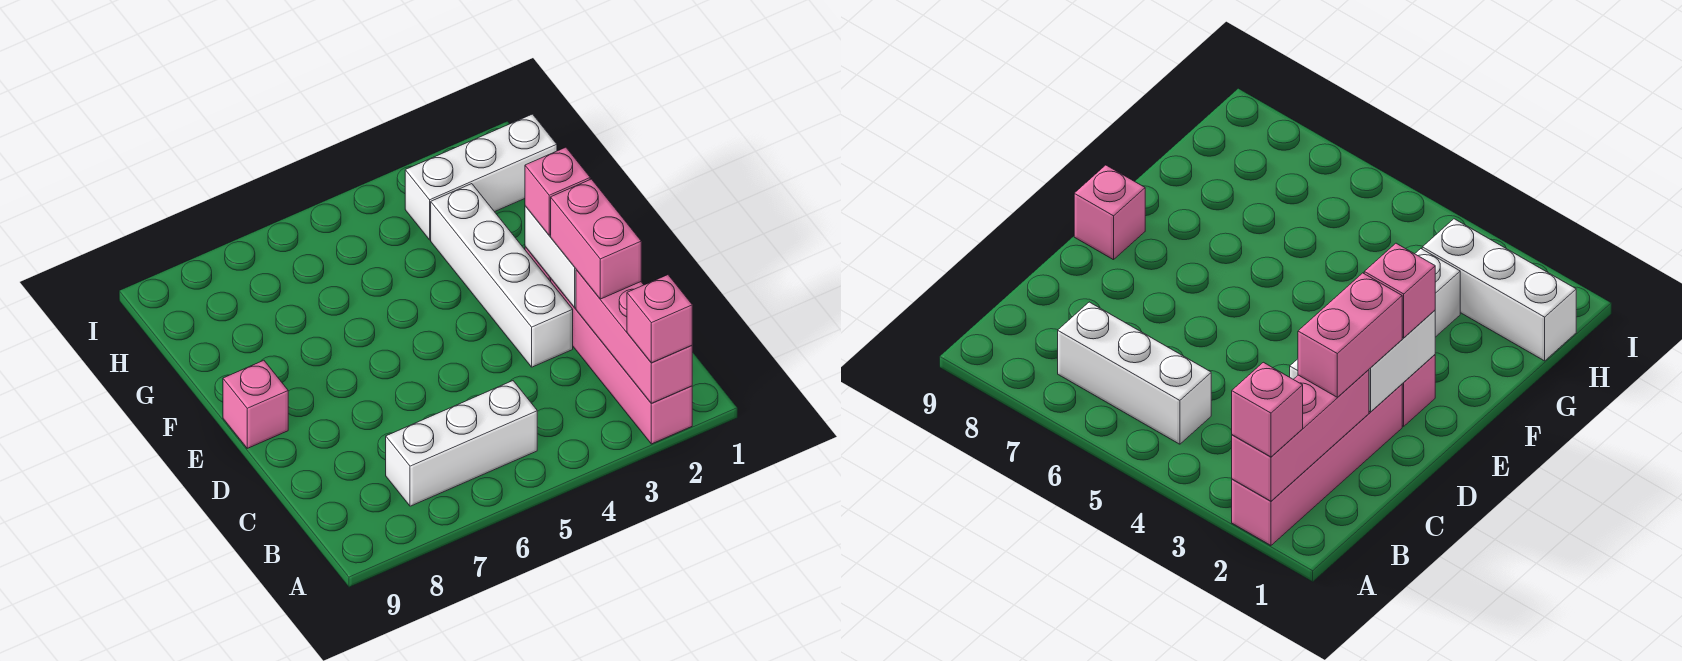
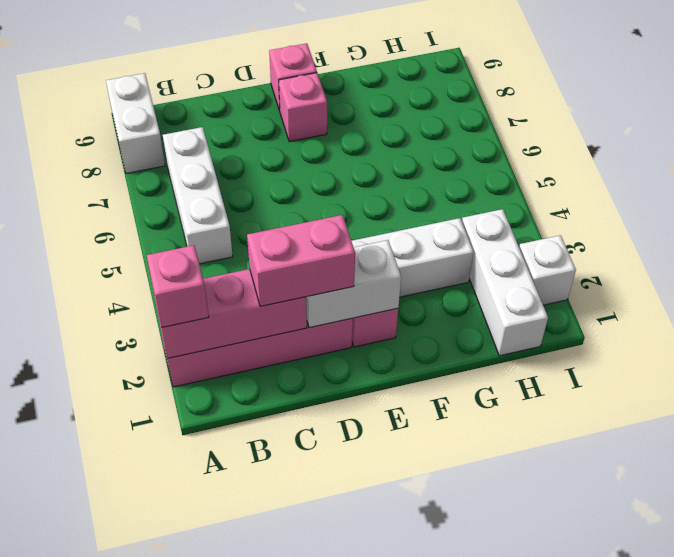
none -> white 1x2 brick [106,73,165,173]
pink 1x1 brick [525,147,590,235] -> pink 1x1 brick moved to [279,73,327,142]
none -> white 1x1 brick [519,235,576,305]

